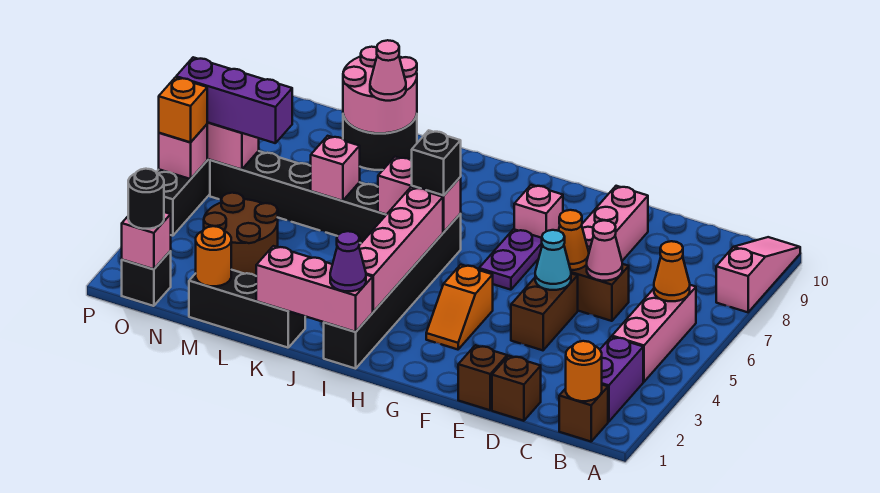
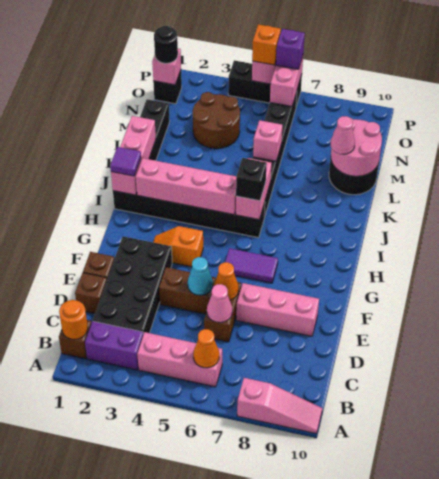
none -> black 2x4 brick [93,236,172,334]
purple 1x2 plate [479,229,542,290] -> purple 1x2 tile [225,248,278,283]
pink 1x1 brick [514,185,563,238] -> none
purple 1x1 cone [330,231,366,291] -> purple 1x1 tile [110,147,141,176]
orange 1x1 round brick [196,226,231,286] -> none
purple 1x3 brick [176,57,292,143] -> purple 1x1 brick [276,29,305,69]

